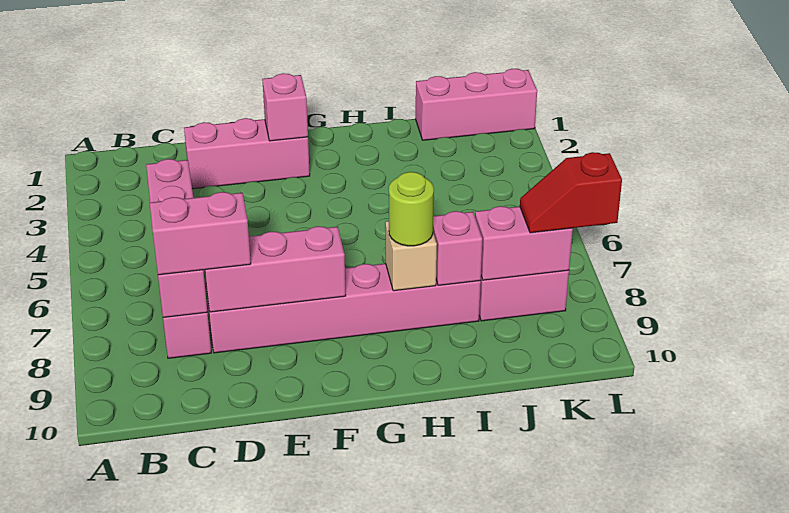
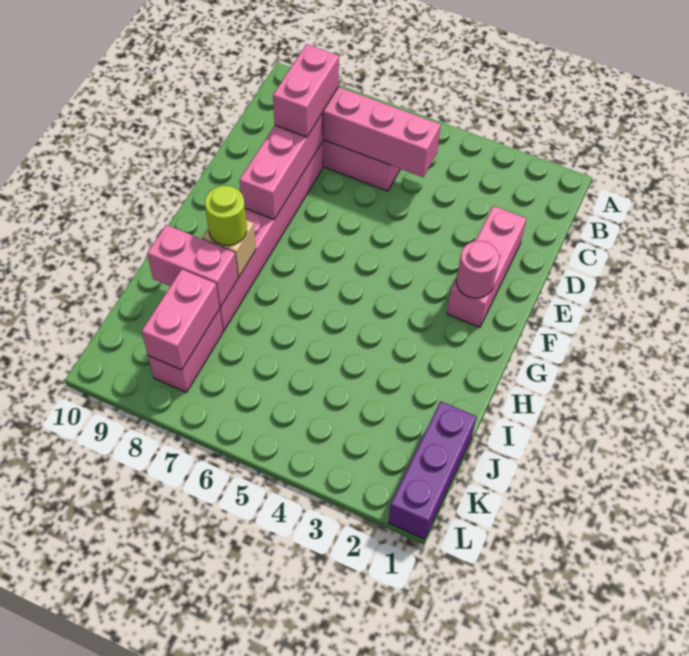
pink 1x1 brick [262,73,308,141] -> pink 1x1 round brick [456,241,499,298]
pink 1x1 brick [433,211,482,285] -> pink 1x2 brick [147,225,238,307]
pink 1x3 brick [416,69,537,140] -> purple 1x3 brick [388,401,477,539]
red 1x2 slope [520,152,622,233] -> none

